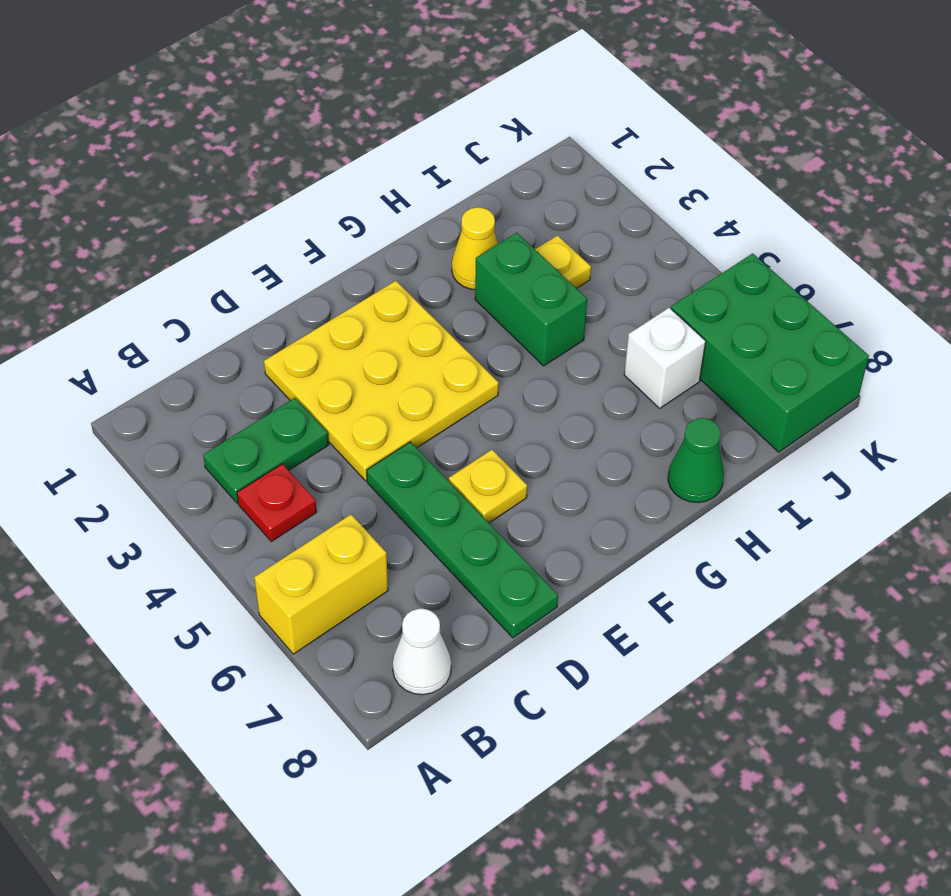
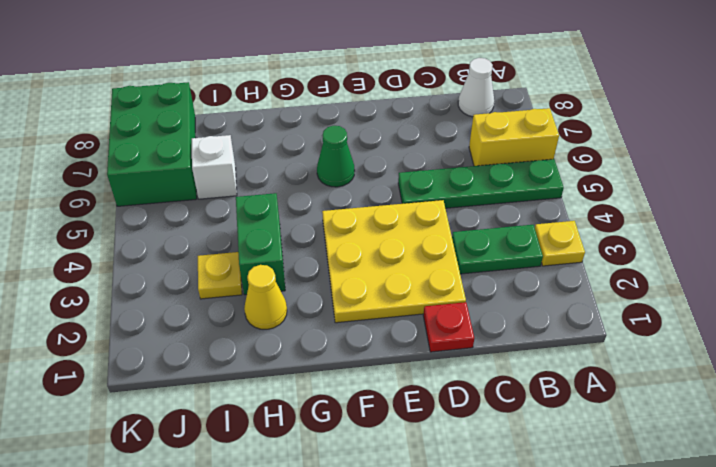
red 1x1 plate [237,464,317,541] -> red 1x1 plate moved to [423,302,474,352]
green 1x4 plate [367,442,558,638] -> green 1x4 plate turned to [398,159,564,208]
yellow 1x1 plate [449,450,527,523] -> yellow 1x1 plate moved to [535,221,585,266]
green 1x1 cone [668,418,724,503] -> green 1x1 cone moved to [317,126,355,187]

